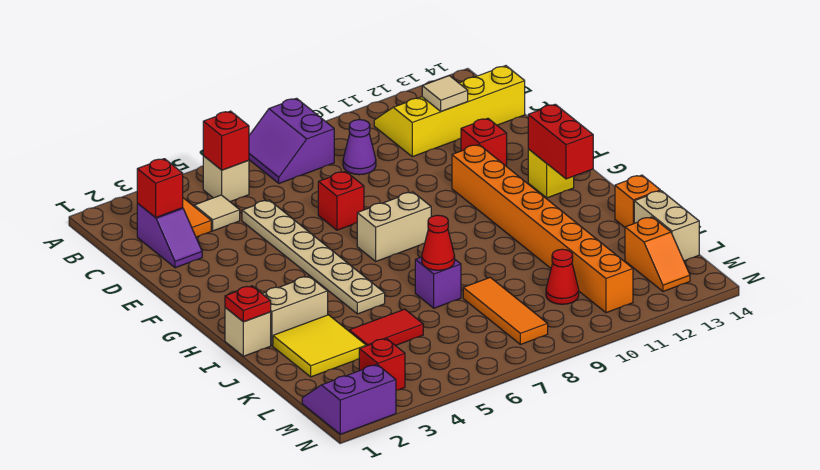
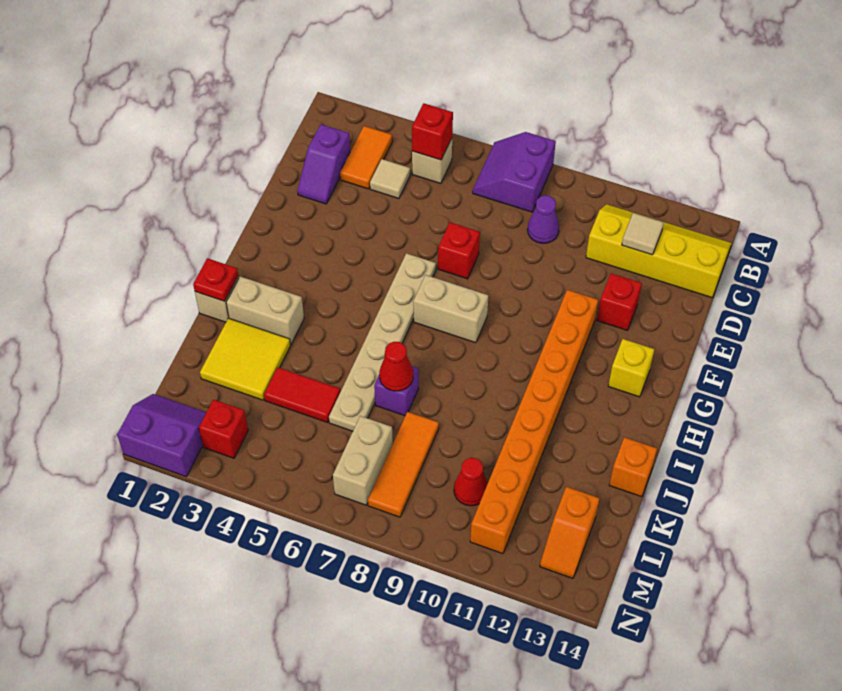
red 1x1 brick [137,159,183,218] -> none
tan 1x6 plate [242,200,385,314] -> tan 1x6 plate moved to [329,253,436,431]
red 1x2 brick [528,104,593,179] -> none
tan 1x2 brick [634,191,699,261] -> tan 1x2 brick moved to [333,416,393,505]

